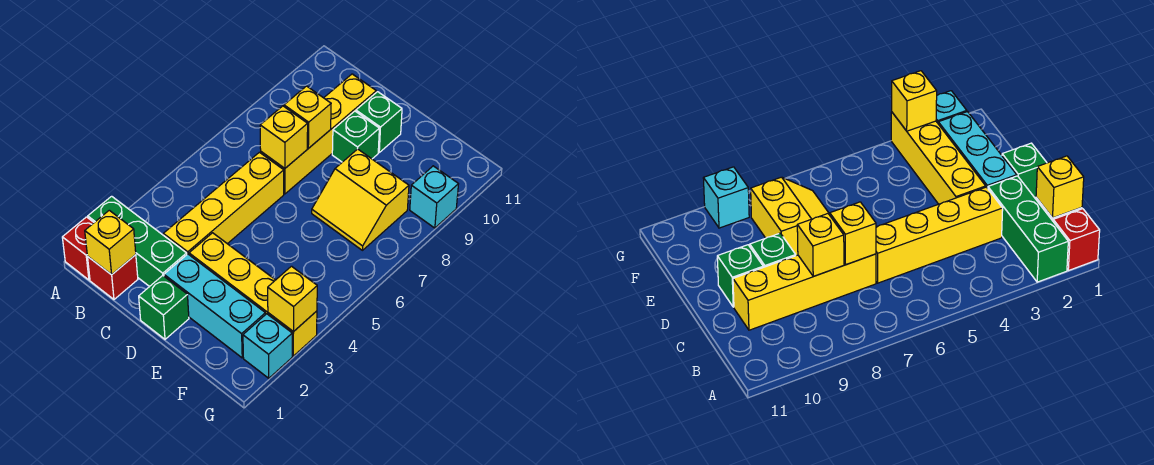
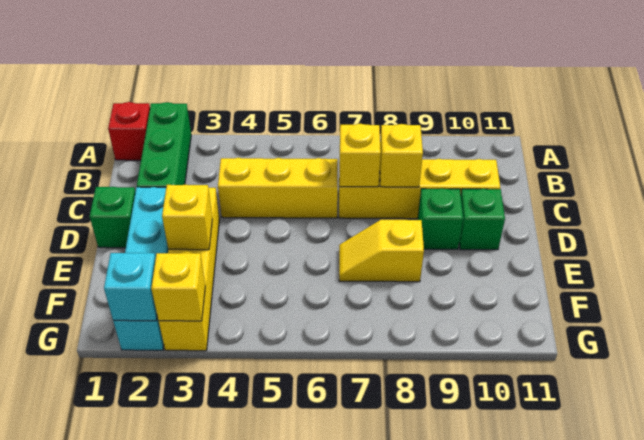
red 1x1 brick [88,255,138,299] -> none
yellow 1x1 brick [85,210,136,275] -> yellow 1x1 brick moved to [162,184,212,250]
yellow 1x4 brick [163,152,284,254] -> yellow 1x3 brick [218,158,338,218]
yellow 2x2 slope [312,149,409,250] -> yellow 1x2 slope [339,220,424,282]
cyan 1x1 brick [410,166,458,228] -> cyan 1x1 brick moved to [104,253,157,321]

